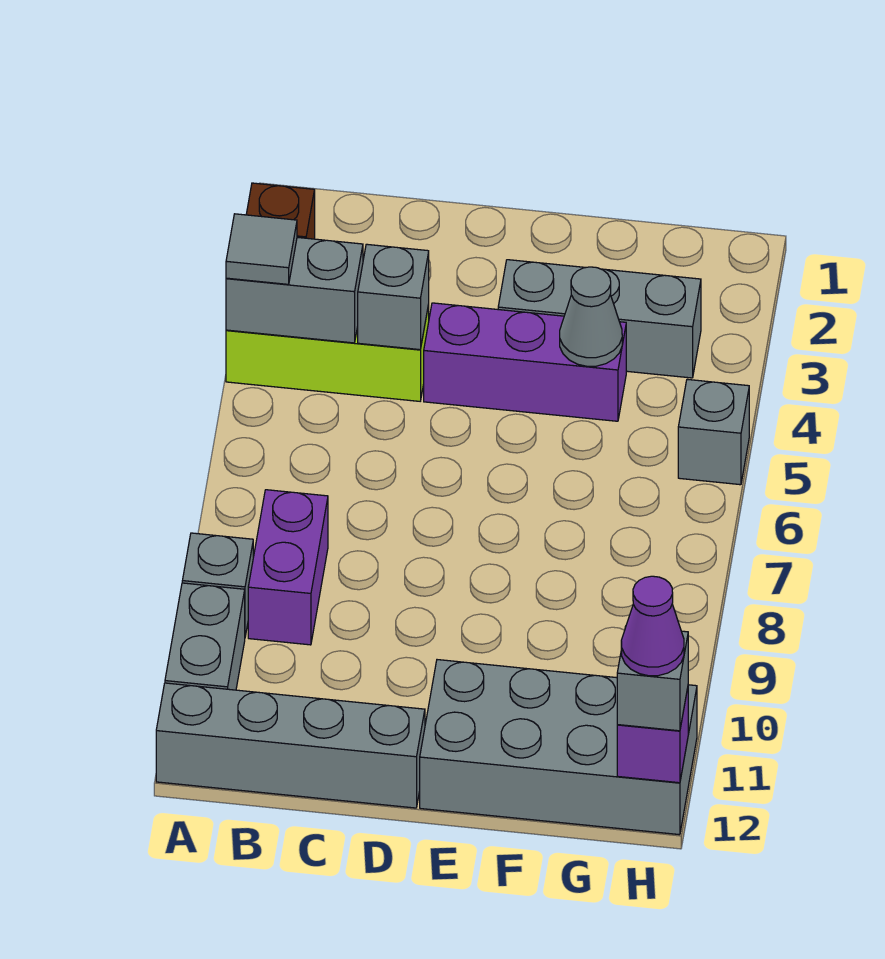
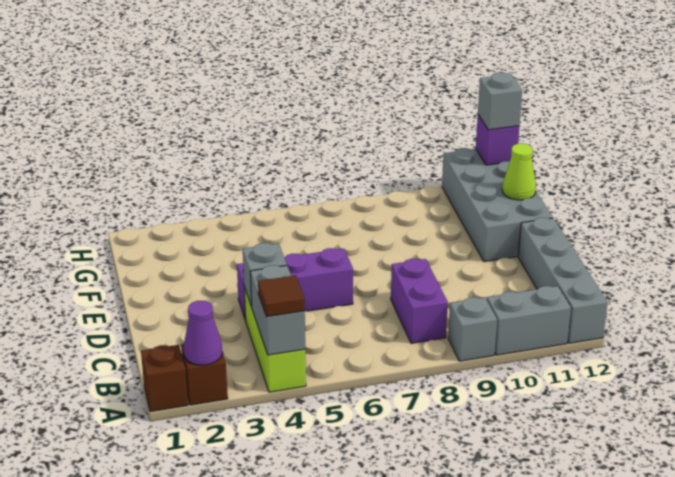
none -> brown 1x1 brick [141,345,188,412]
grey 1x1 tile [226,214,297,284] -> brown 1x1 tile [258,275,305,317]
purple 1x2 brick [248,490,328,645] -> purple 1x2 brick turned to [391,259,448,343]
purple 1x3 brick [424,303,626,421] -> purple 1x3 brick turned to [237,248,353,320]
grey 1x3 brick [498,260,701,378] -> none
grey 1x1 cone [560,267,622,366] -> none
none -> lime 1x1 cone [502,143,536,200]
grey 1x1 brick [678,379,749,485] -> none
purple 1x1 cone [621,576,684,676] -> purple 1x1 cone moved to [184,301,222,365]

